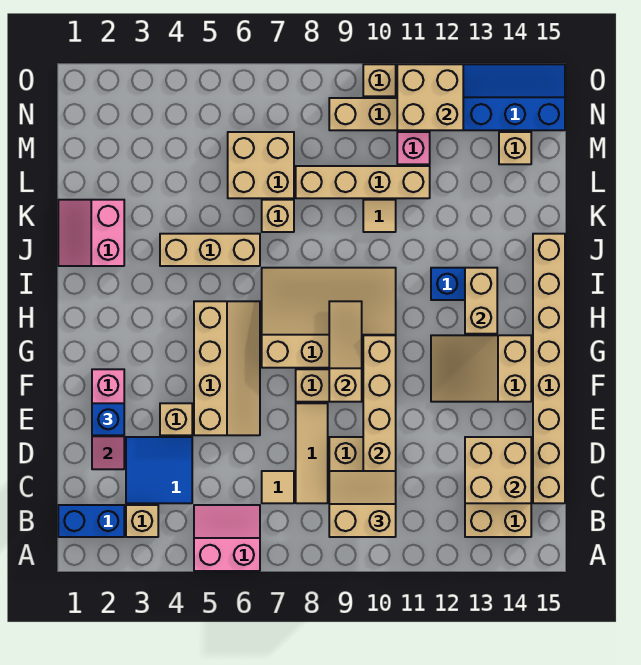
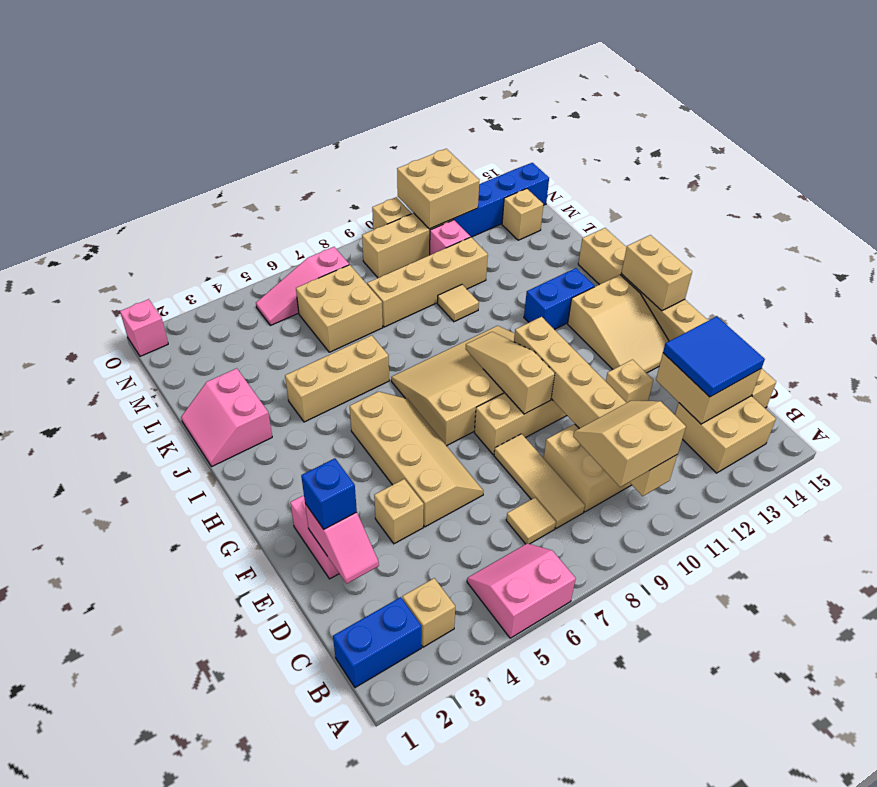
blue 2x2 tile [126,437,192,503] -> blue 2x2 tile moved to [663,316,765,397]
tan 2x3 slope [431,335,531,402] -> tan 2x3 slope turned to [568,275,669,373]
tan 1x2 brick [465,268,497,334] -> tan 1x2 brick moved to [621,235,692,311]
tan 1x1 brick [262,200,294,232] -> tan 1x1 brick moved to [606,360,653,403]
none -> pink 1x3 slope [256,247,349,326]
none -> pink 1x1 brick [120,299,168,356]

